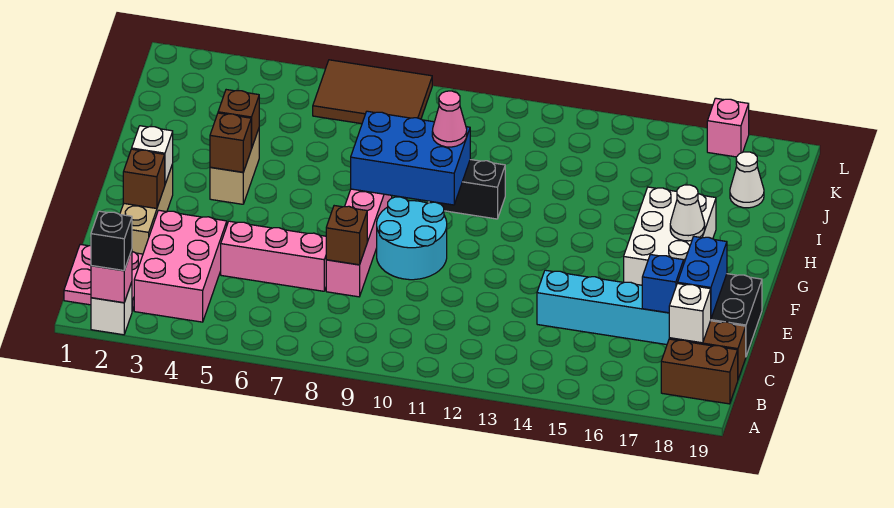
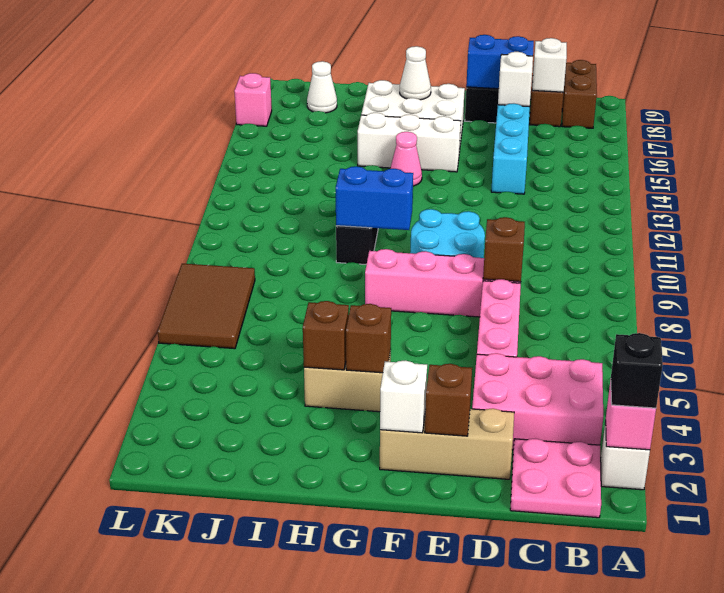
blue 1x1 brick [642,255,684,313] -> white 1x1 brick [498,52,533,107]
none -> white 1x3 brick [358,113,461,172]
blue 2x3 brick [351,111,470,205] -> blue 1x2 brick [336,166,413,230]
pink 1x1 cone [432,91,467,147] -> pink 1x1 cone moved to [390,132,422,186]

